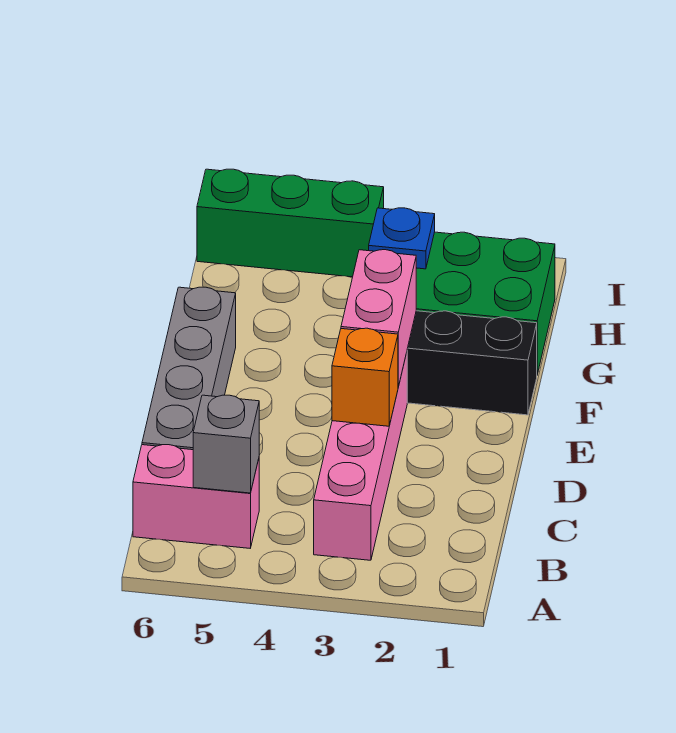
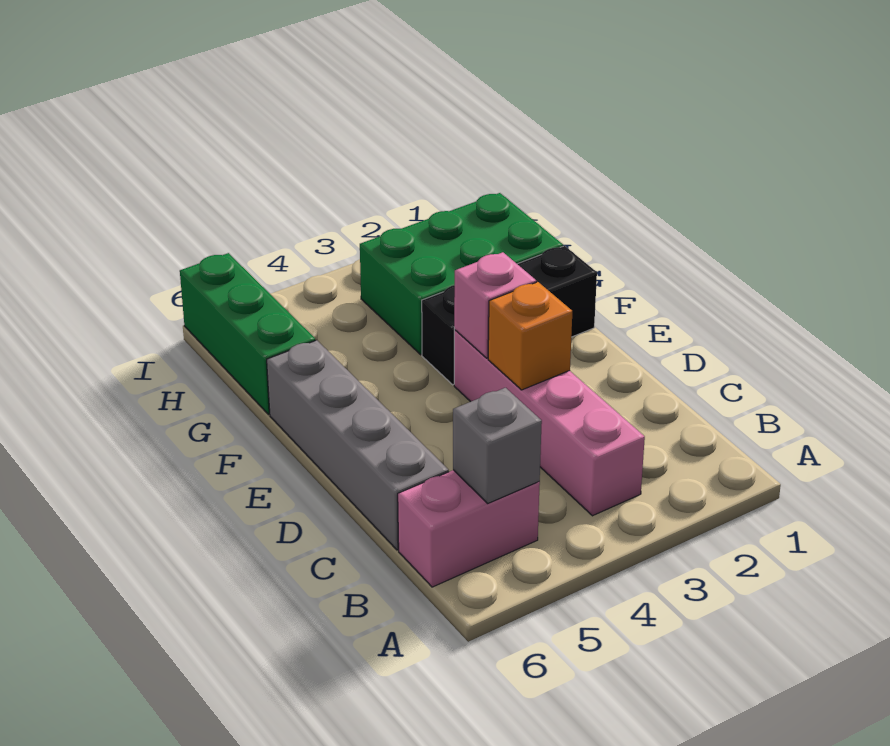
pink 1x2 brick [341,250,416,387] -> pink 1x1 brick [454,252,536,358]
blue 1x1 plate [369,208,435,269] -> none
green 1x3 brick [197,169,384,277] -> green 1x3 brick turned to [180,253,316,415]

